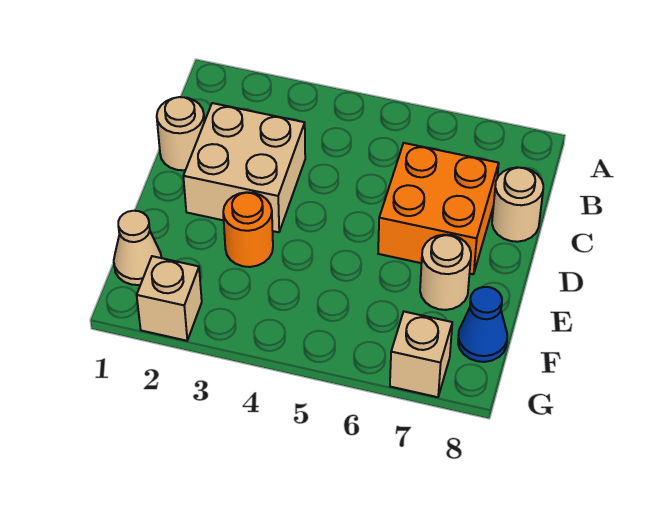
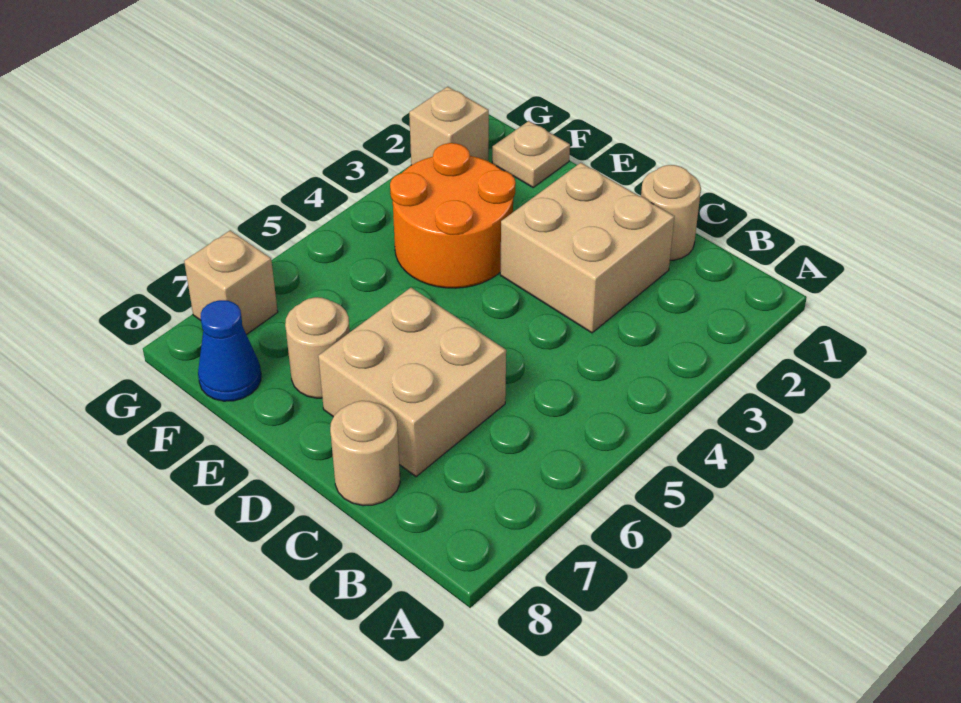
orange 2x2 brick [378,143,499,274] -> tan 2x2 brick [318,288,506,477]
orange 1x1 round brick [223,192,273,267] -> orange 2x2 round brick [390,143,516,288]
tan 1x1 cone [114,211,162,285] -> tan 1x1 plate [492,121,570,187]

